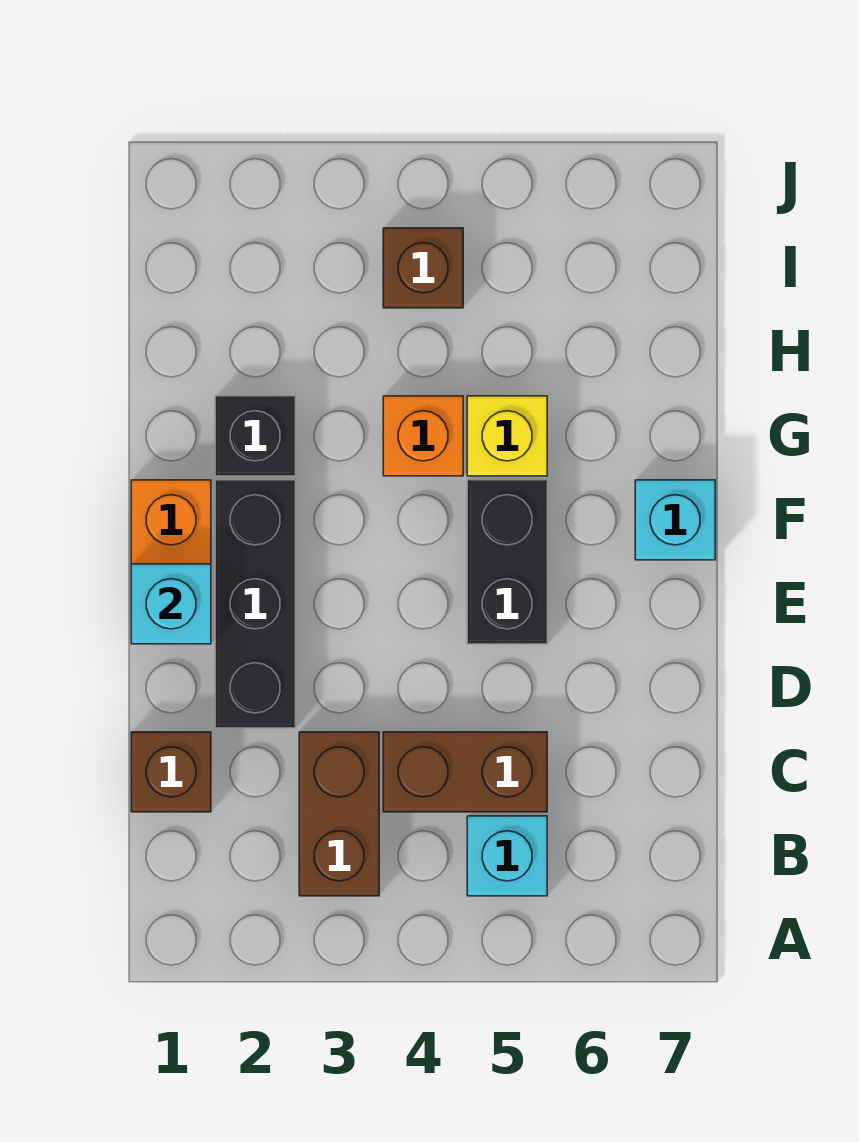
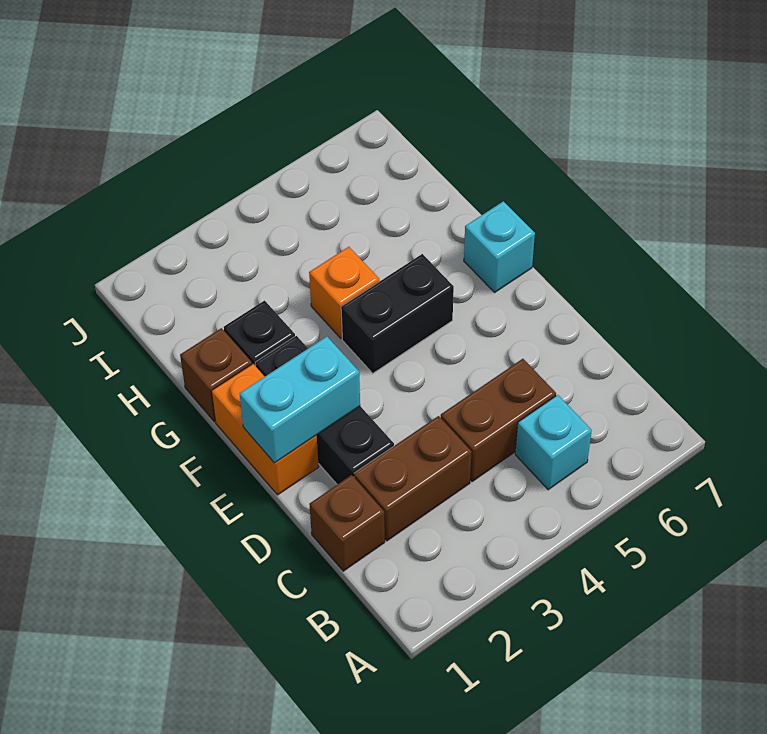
brown 1x2 brick [299,732,379,896] -> brown 1x2 brick turned to [354,416,471,541]
cyan 1x1 brick [131,564,211,644] -> cyan 1x2 brick [240,336,360,463]
black 1x2 brick [467,480,547,644] -> black 1x2 brick turned to [341,254,454,373]
yellow 1x1 brick [467,396,547,476] -> none
brown 1x1 brick [383,228,463,308] -> brown 1x1 brick moved to [180,328,252,421]

